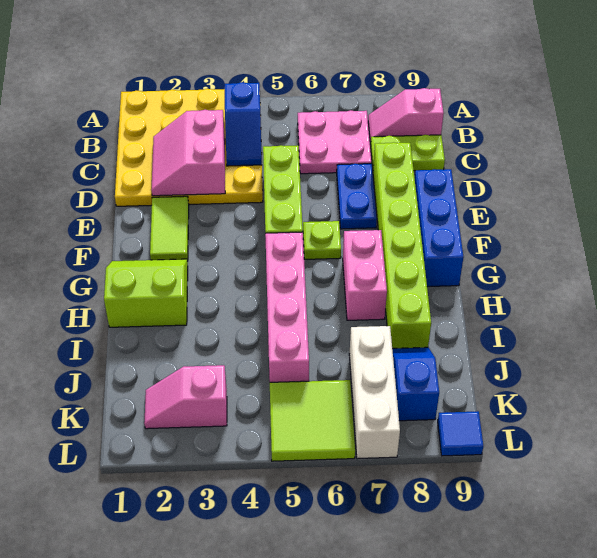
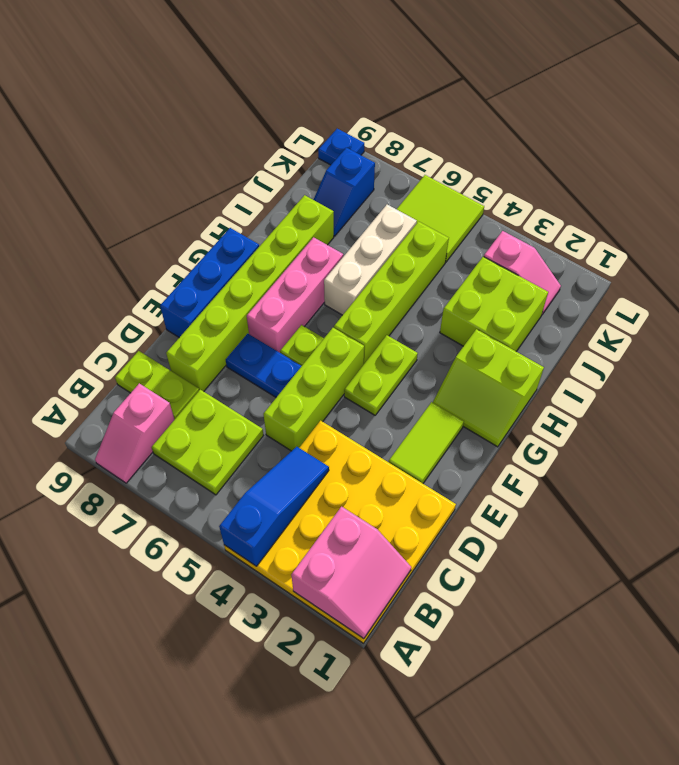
blue 1x2 slope [225,82,262,166] -> blue 1x3 slope [219,447,329,566]
pink 2x2 plate [298,110,372,174] -> lime 2x2 plate [152,390,263,495]
pink 1x2 slope [368,88,444,145] -> pink 1x2 slope turned to [95,383,175,483]
pink 2x2 slope [151,110,225,196] -> pink 2x2 slope moved to [291,507,411,639]
blue 1x2 plate [337,164,377,229] -> blue 1x2 plate turned to [226,334,301,397]
none -> lime 1x2 plate [344,335,418,415]
pink 1x4 brick [265,232,309,382] -> lime 1x4 brick [334,222,449,364]
pink 1x2 brick [343,230,387,320] -> pink 1x3 brick [247,237,343,353]
none -> lime 2x2 brick [440,256,548,351]
white 1x3 brick [349,326,400,459] -> white 1x3 brick moved to [324,205,417,315]
blue 1x1 tile [438,411,483,456] -> blue 1x1 plate [318,129,364,165]

